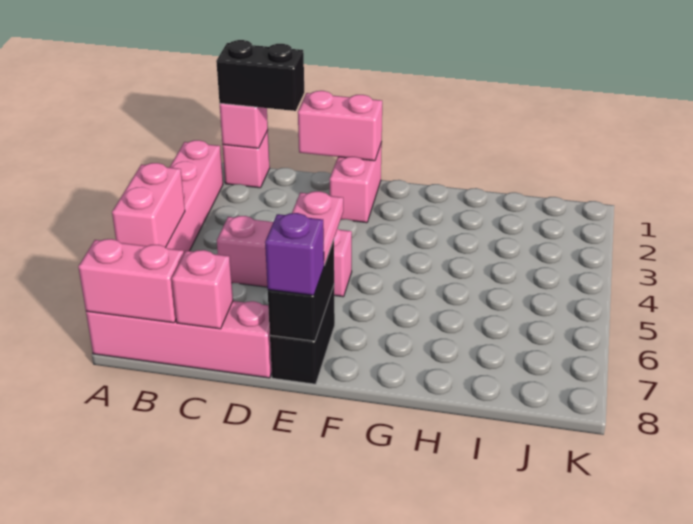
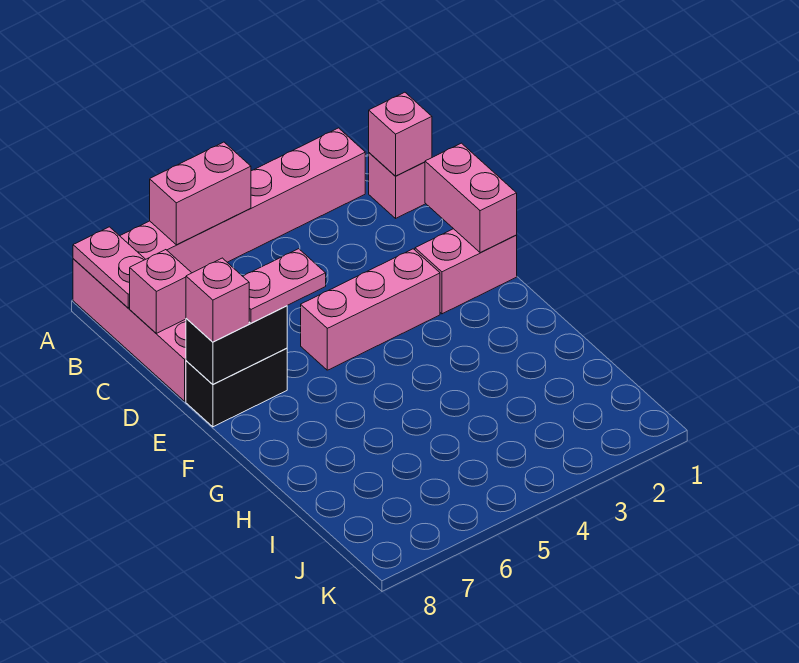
pink 1x2 brick [78,239,184,323] -> pink 1x2 plate [73,227,145,308]
black 1x2 brick [216,40,304,111] -> none
pink 1x3 brick [217,216,352,297] -> pink 1x3 brick turned to [301,249,440,370]
purple 1x1 brick [265,213,324,295] -> pink 1x1 brick [186,258,249,342]

